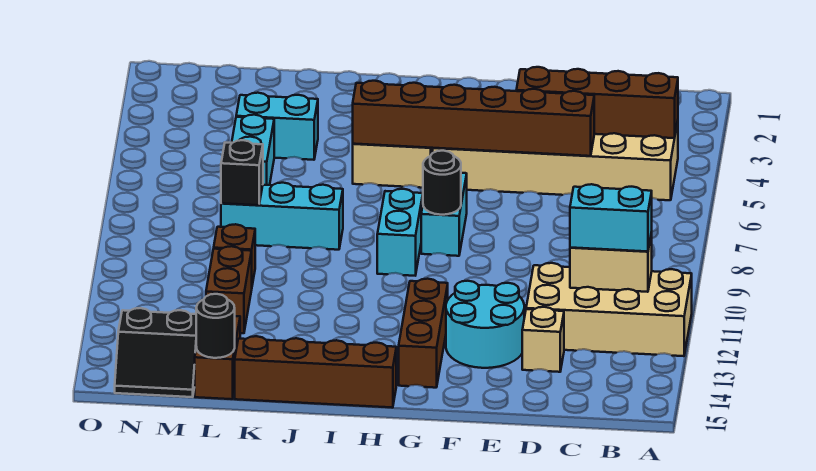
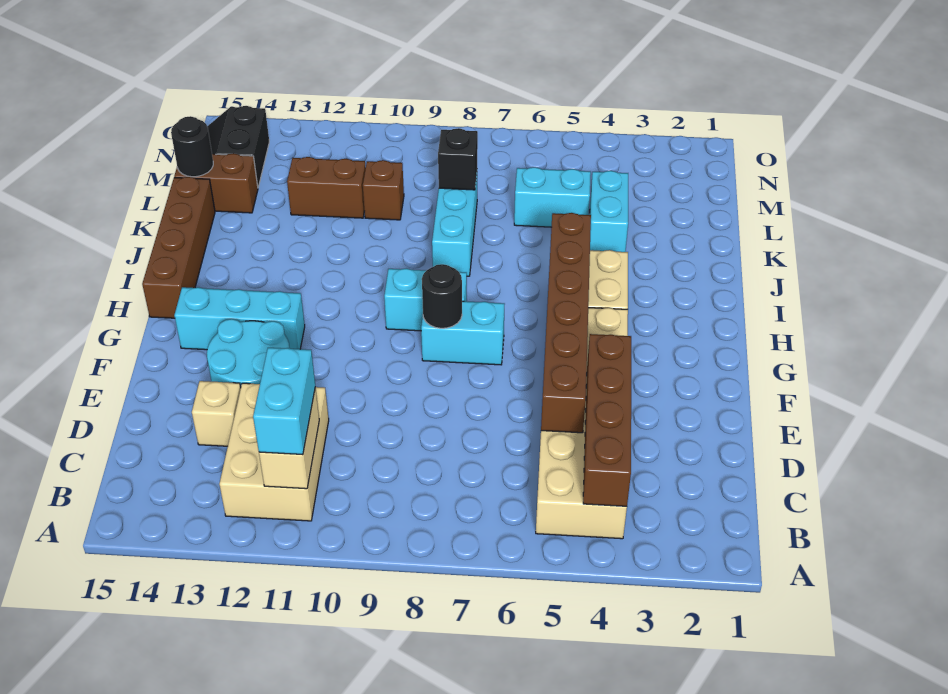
tan 2x4 brick [526,263,692,356] -> tan 2x3 brick [219,383,329,521]
brown 1x3 brick [399,279,448,388] -> cyan 1x3 brick [174,287,305,350]

